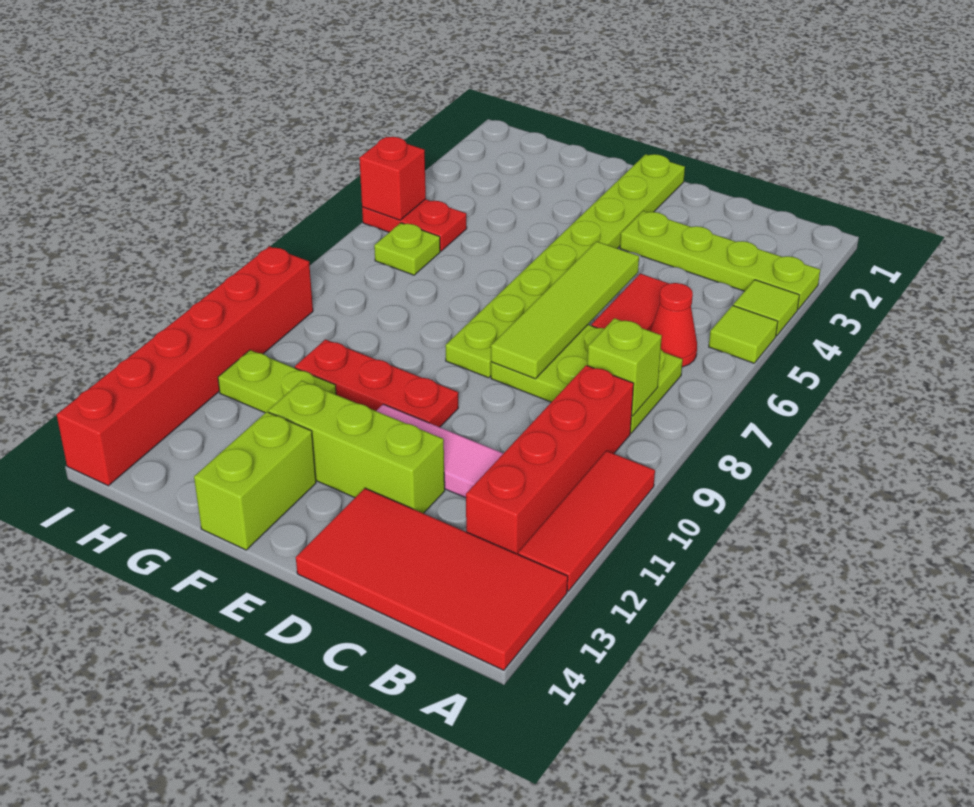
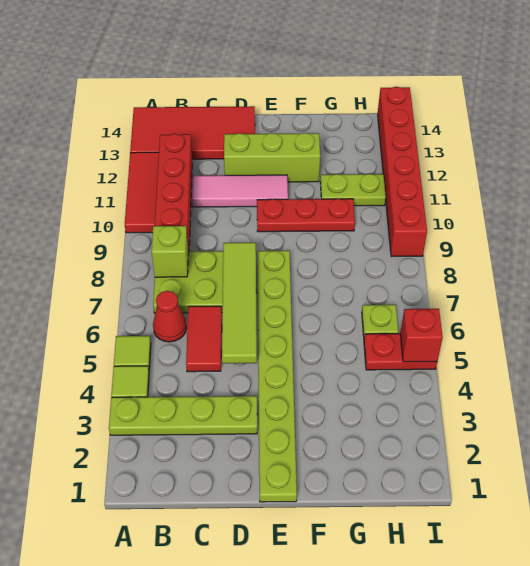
lime 1x2 brick [194,412,316,550] -> none

